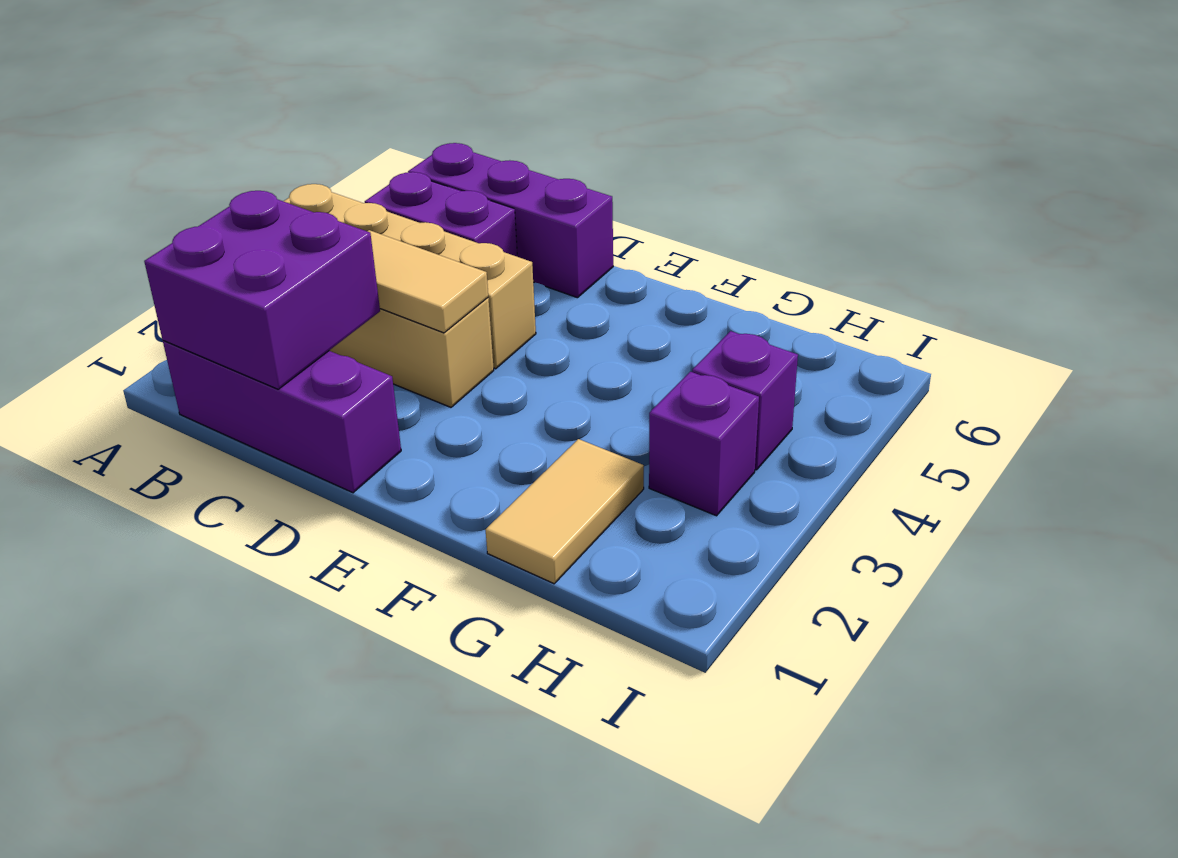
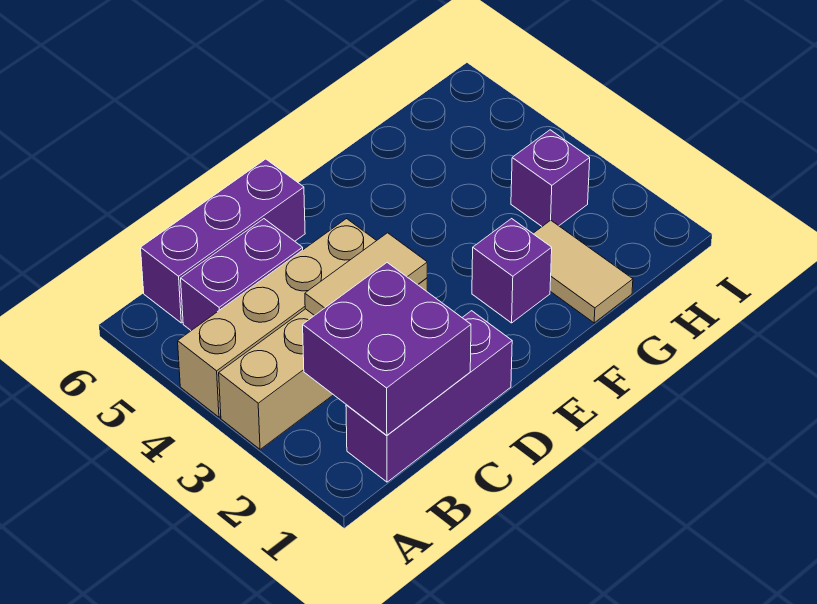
purple 1x1 brick [692,331,798,470] -> purple 1x1 brick moved to [472,219,552,323]

